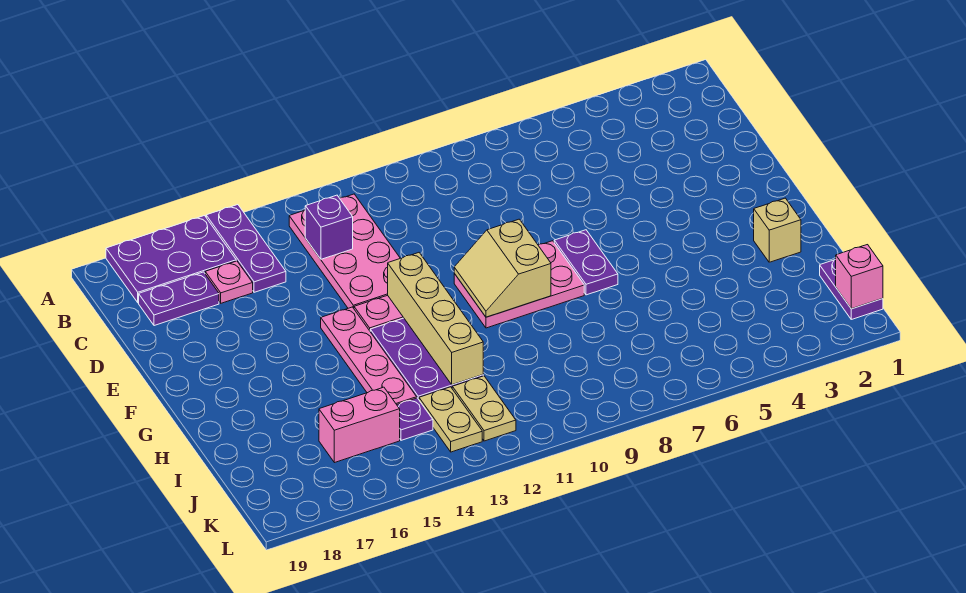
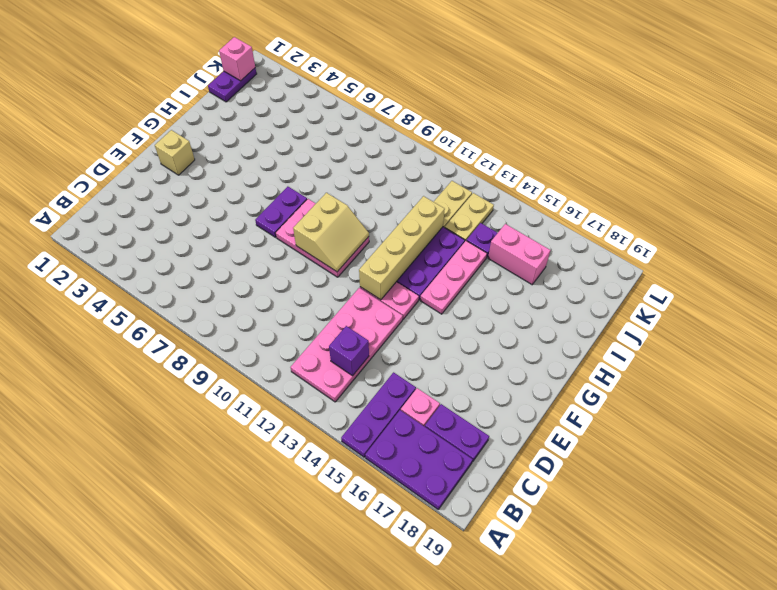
pink 1x4 plate [321,307,417,405] -> pink 1x3 plate [420,241,487,314]
tan 1x1 brick [754,198,801,262] -> tan 1x1 brick moved to [155,130,195,175]

